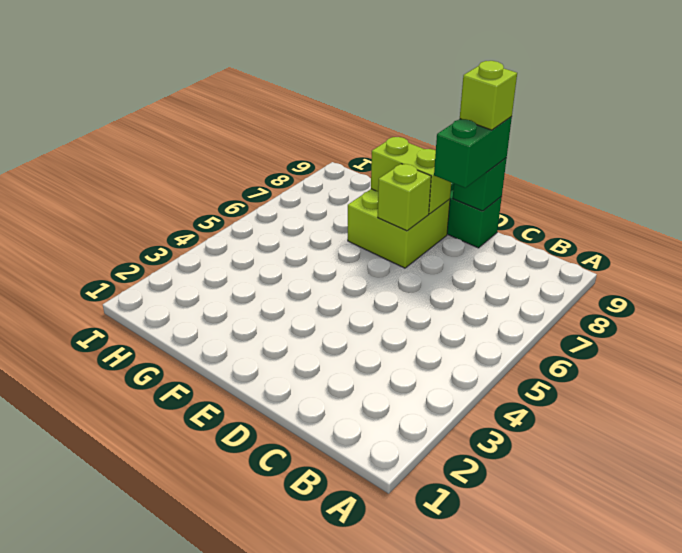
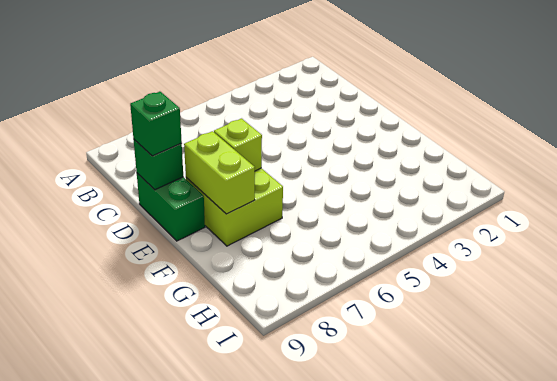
green 1x2 brick [434,117,512,188] -> green 1x1 brick [130,92,182,156]
lime 1x1 brick [460,61,517,130] -> none

